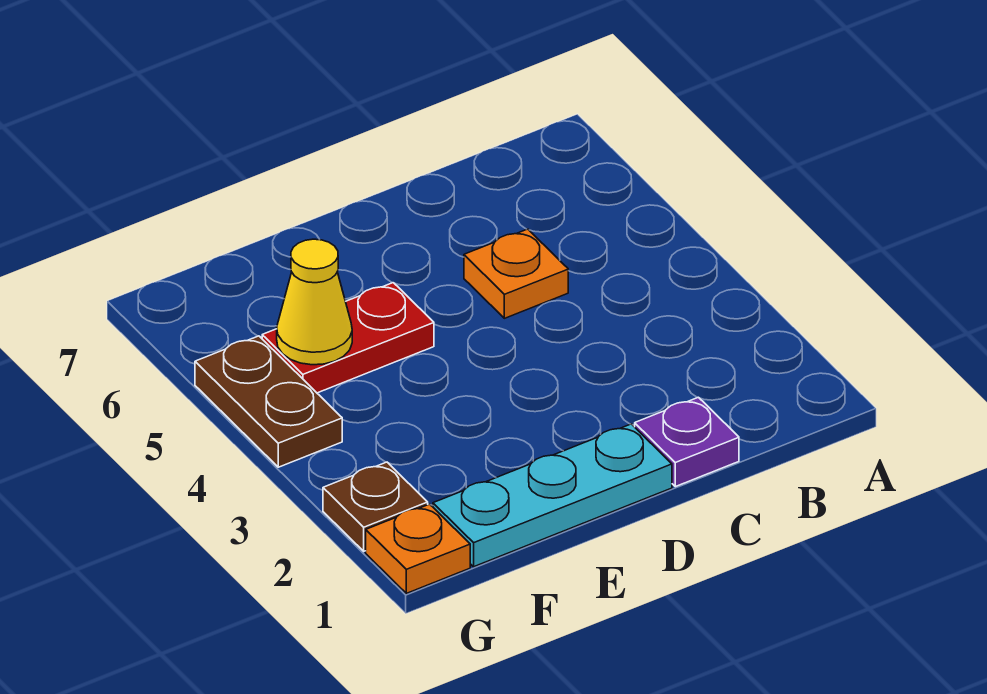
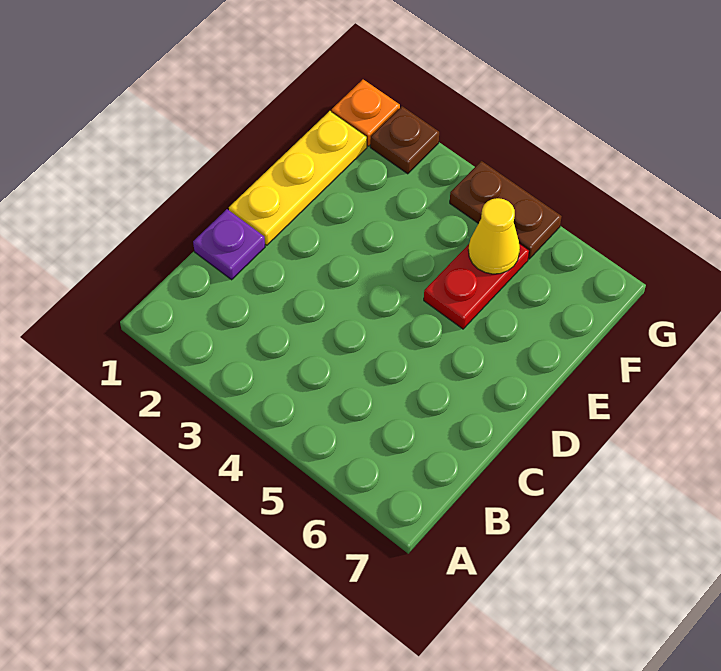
orange 1x1 plate [464,229,568,318] -> none
cyan 1x3 plate [433,424,672,567] -> yellow 1x3 plate [229,111,367,245]

